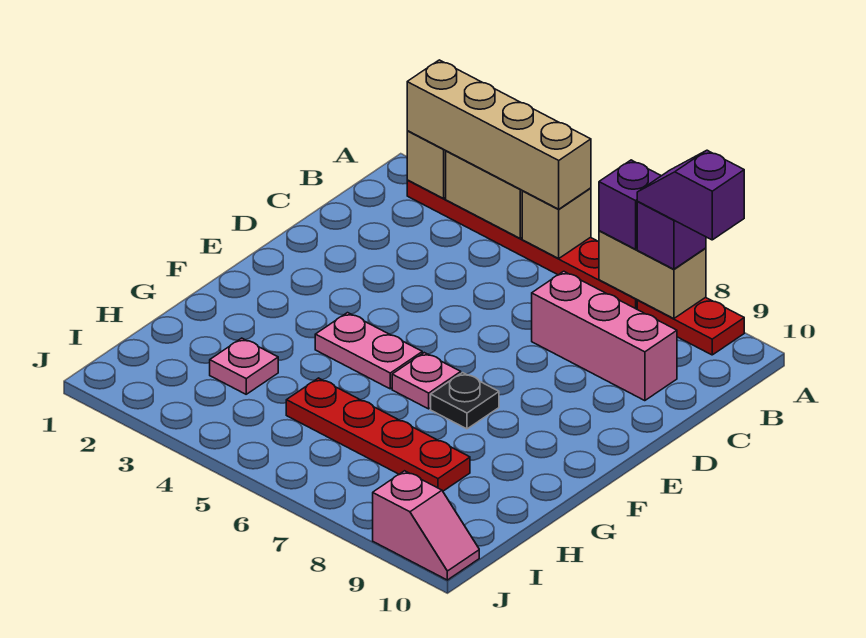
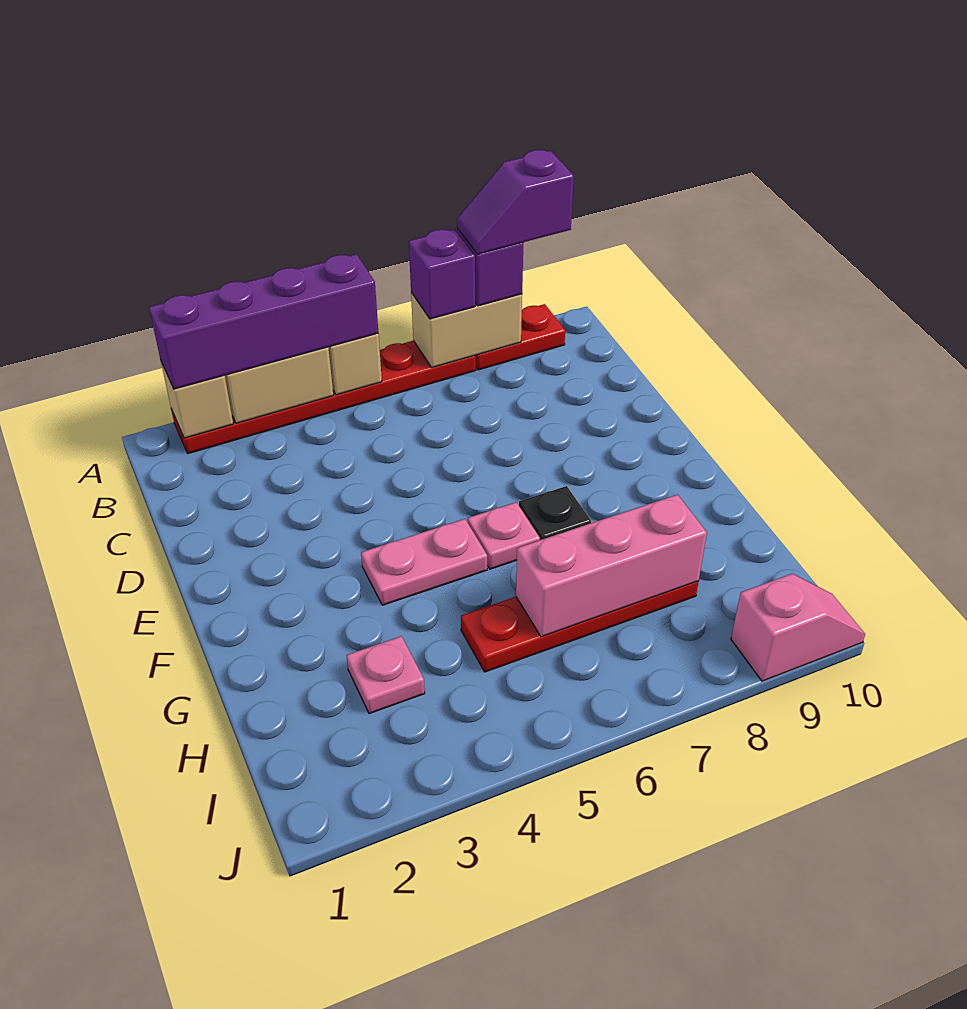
tan 1x4 brick [407,60,591,209] -> purple 1x4 brick [149,254,378,389]
pink 1x3 brick [532,271,677,401] -> pink 1x3 brick moved to [516,495,707,637]

